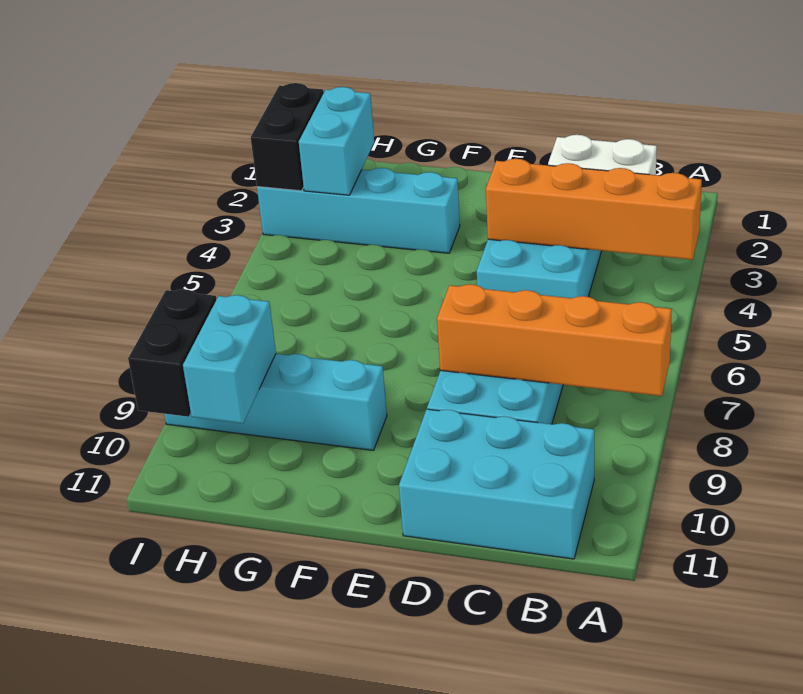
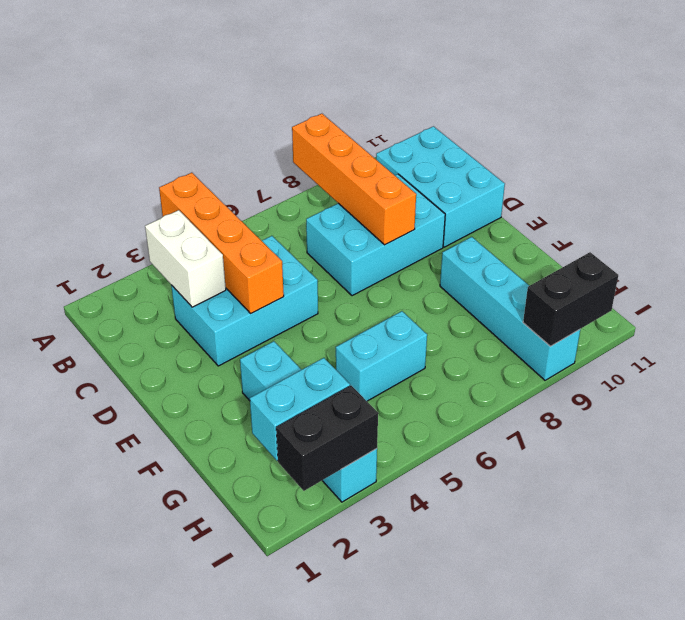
cyan 1x2 brick [183,295,276,423] -> cyan 1x2 brick moved to [336,311,427,401]

